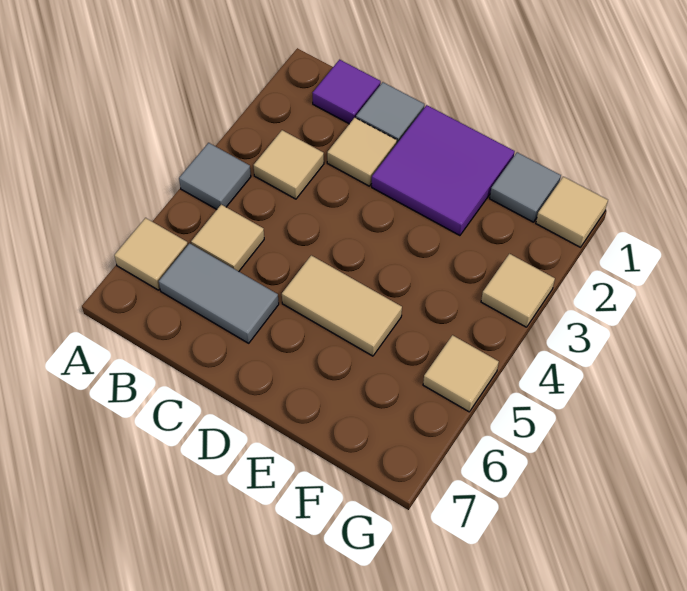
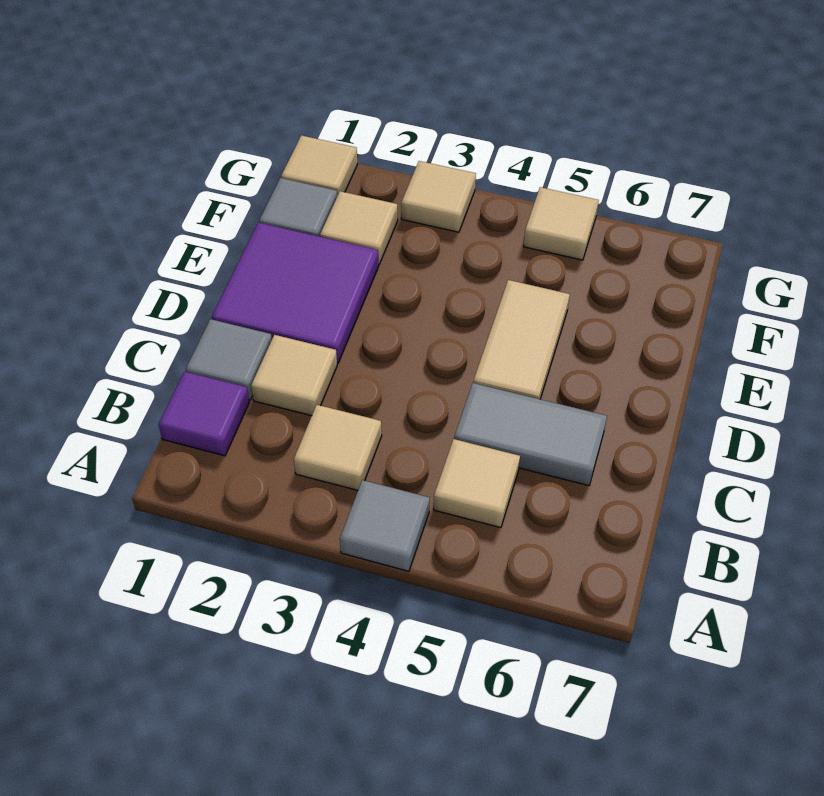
tan 1x1 tile [114,218,188,290] -> tan 1x1 tile moved to [320,191,398,264]
grey 1x2 tile [159,243,279,343] -> grey 1x2 tile turned to [454,383,607,486]

